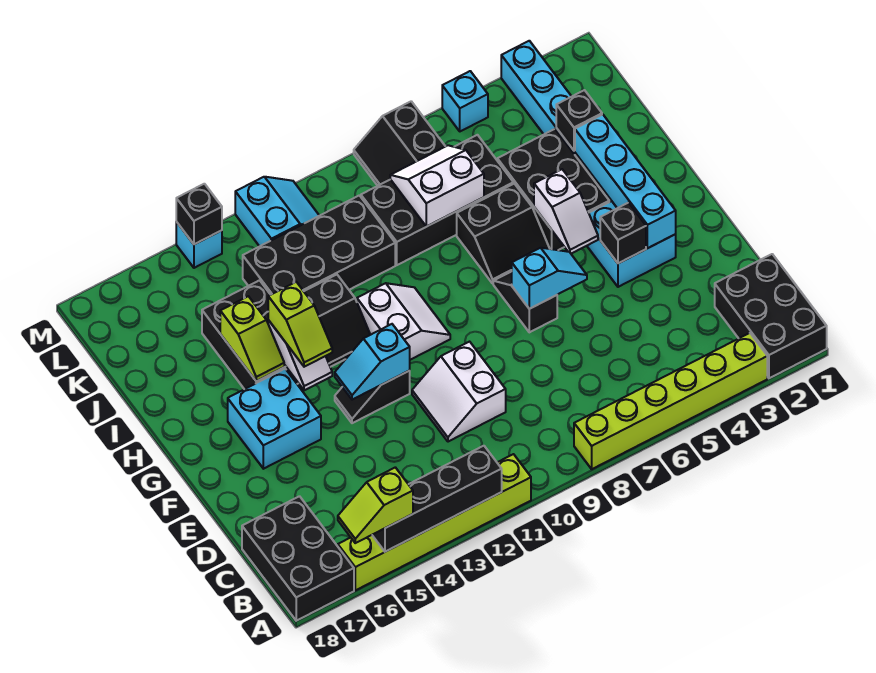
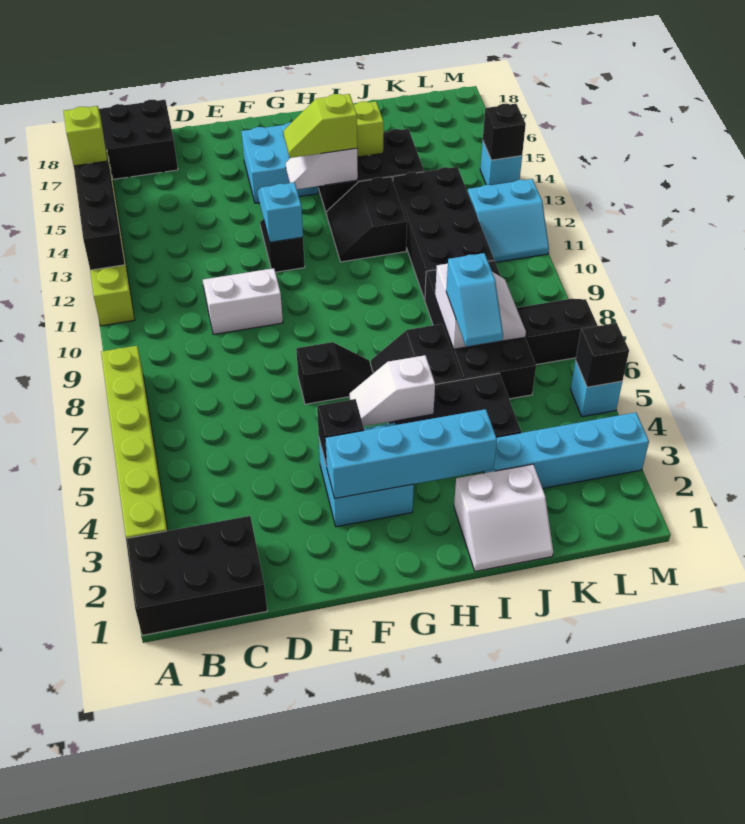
cyan 1x2 slope [512,248,587,309] -> cyan 1x2 slope moved to [446,253,503,346]
white 2x2 slope [357,283,450,360] -> white 2x2 slope moved to [454,464,553,571]
black 1x1 brick [556,90,602,151] -> black 1x1 brick moved to [576,323,629,387]

